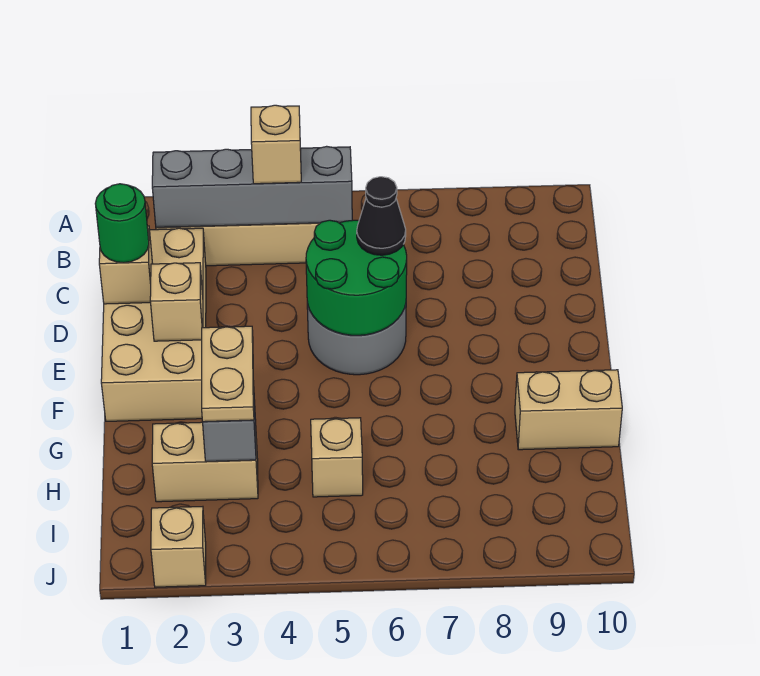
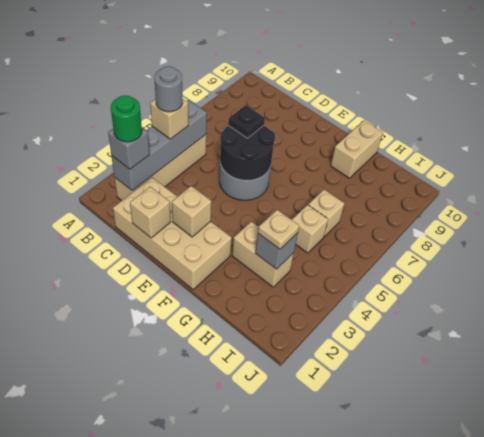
none -> grey 1x1 brick [108,128,150,169]
none -> grey 1x1 round brick [154,66,183,112]
green 1x1 round brick [95,184,149,263] -> green 1x1 round brick moved to [111,96,142,142]
green 2x2 round brick [306,220,407,335] -> black 2x2 round brick [220,125,275,180]
black 1x1 cone [357,177,406,255] -> black 1x1 plate [228,105,265,138]
tan 1x2 plate [202,326,254,422] -> tan 1x1 plate [258,210,299,249]
tan 1x2 brick [152,422,258,502] -> tan 1x2 brick turned to [232,222,294,287]
tan 1x1 brick [151,507,206,587] -> tan 1x1 brick moved to [308,190,344,237]

